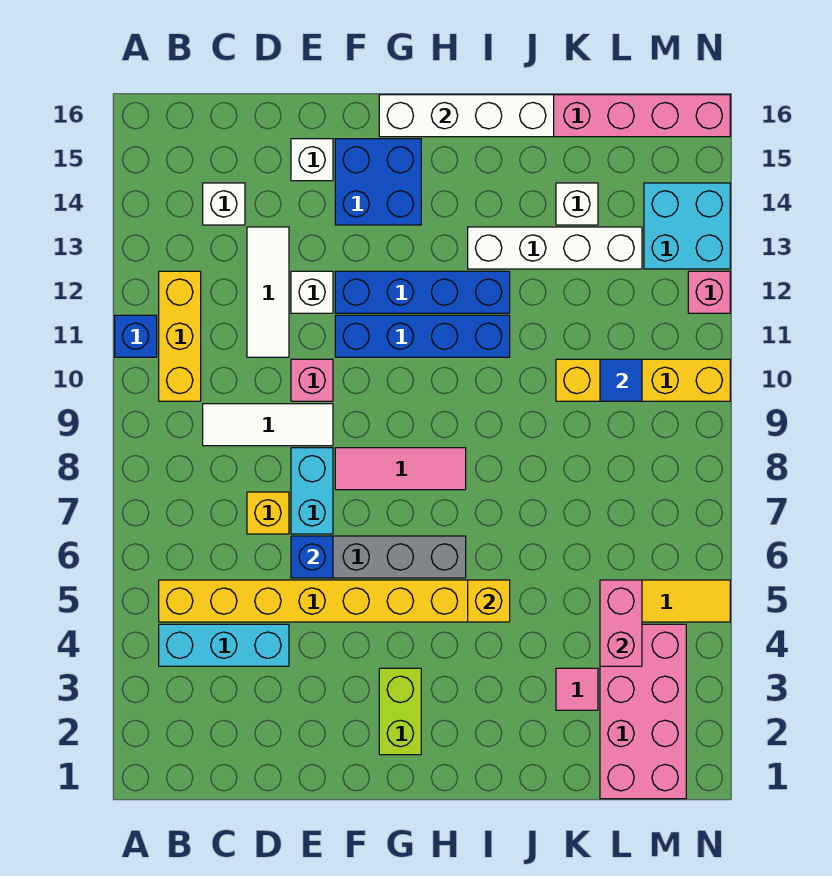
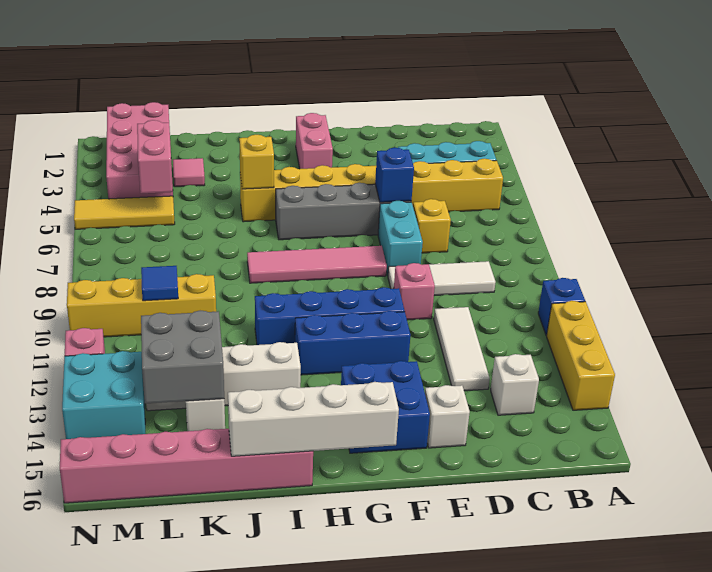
yellow 1x3 brick [159,271,201,401] -> yellow 1x3 brick moved to [547,301,615,410]
white 1x1 brick [291,271,333,313] -> none
pink 1x3 tile [335,448,466,490] -> pink 1x4 tile [247,246,387,283]
blue 1x4 brick [335,271,510,313] -> blue 1x3 brick [295,311,410,375]
lime 1x2 brick [379,668,421,755] -> pink 1x2 brick [296,113,333,169]
none -> grey 2x2 brick [141,311,224,404]

